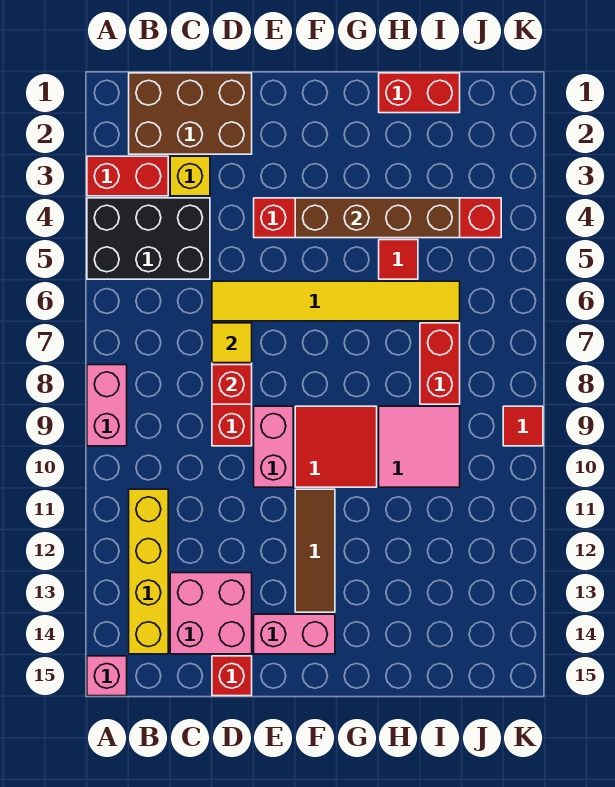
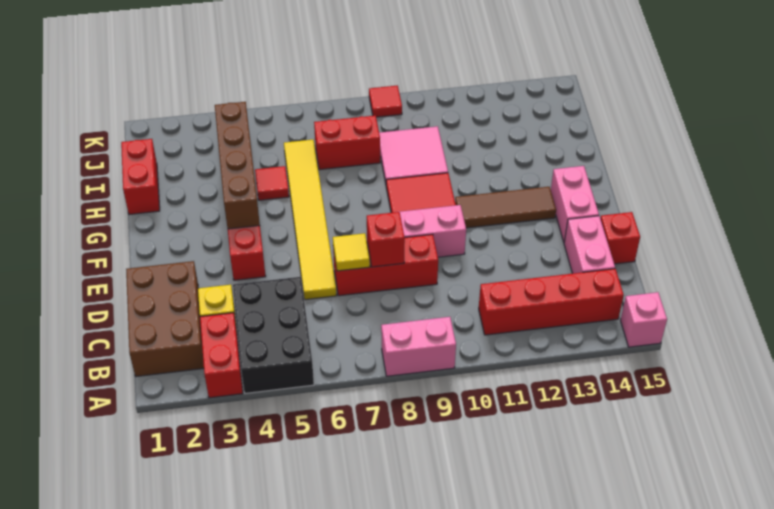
yellow 1x4 brick [129,489,168,654] -> red 1x4 brick [479,269,624,335]
pink 2x2 brick [170,573,252,654] -> pink 1x2 brick [564,216,615,274]

